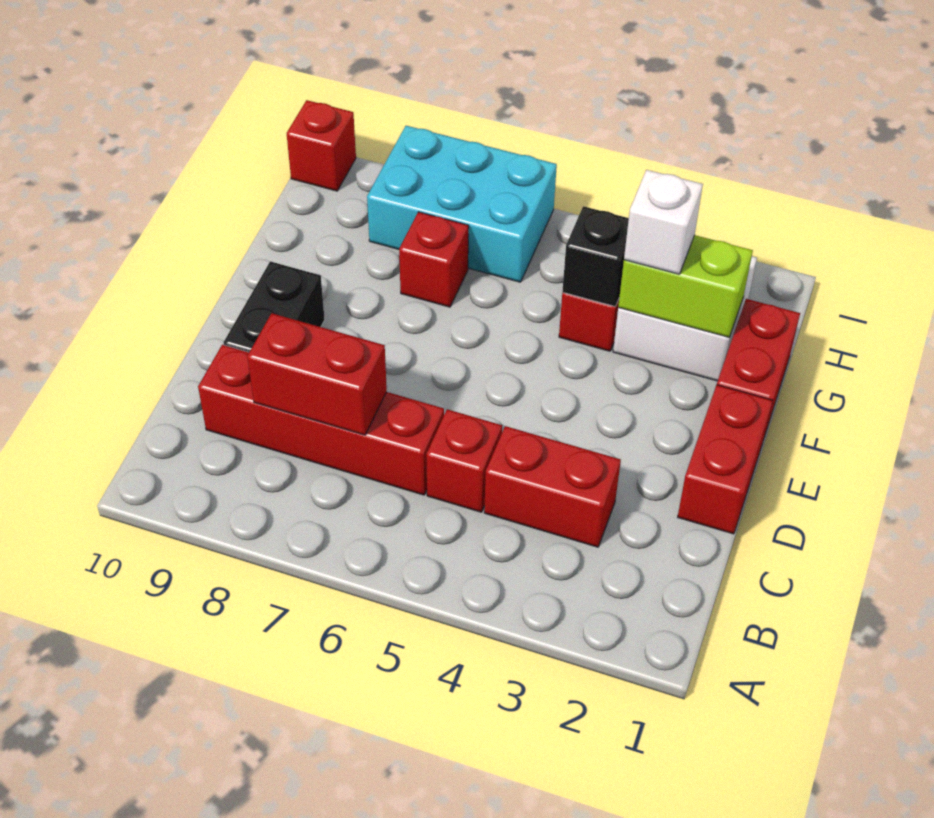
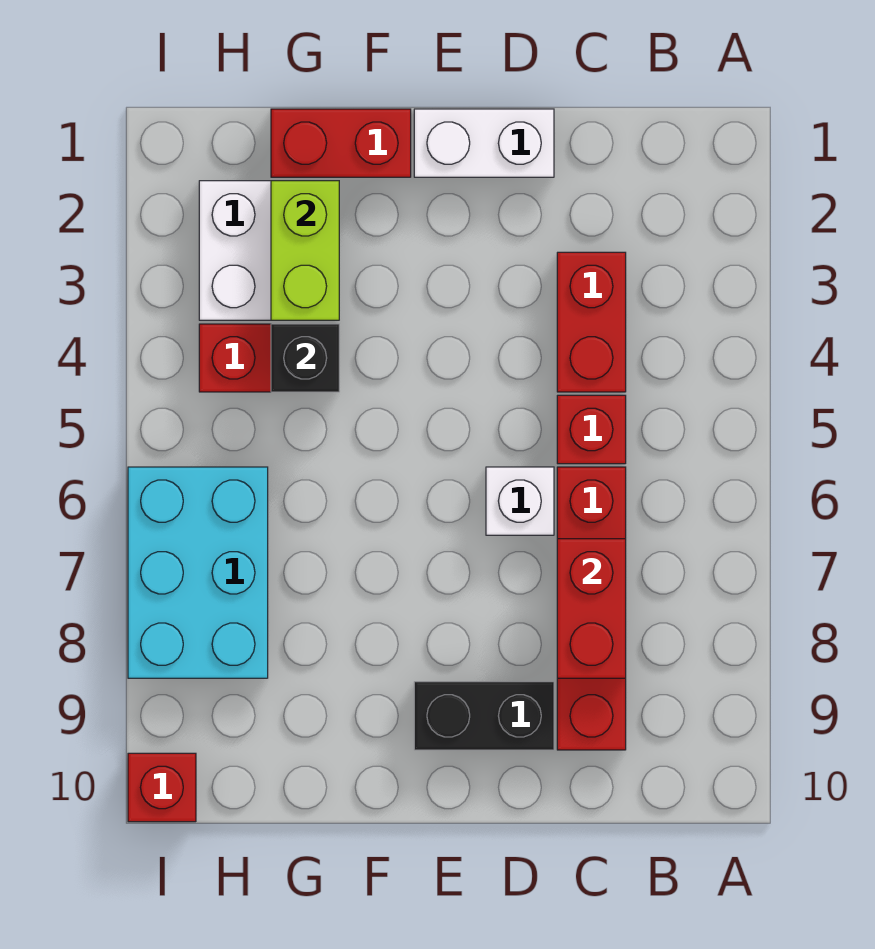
red 1x2 brick [678,385,773,534] -> white 1x2 brick [414,109,554,177]
white 1x1 brick [624,170,703,274] -> white 1x1 brick moved to [486,467,554,535]
red 1x1 brick [399,212,469,307] -> none

